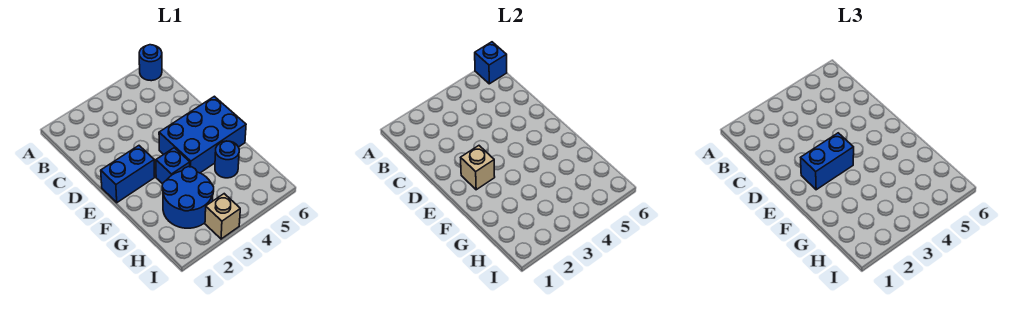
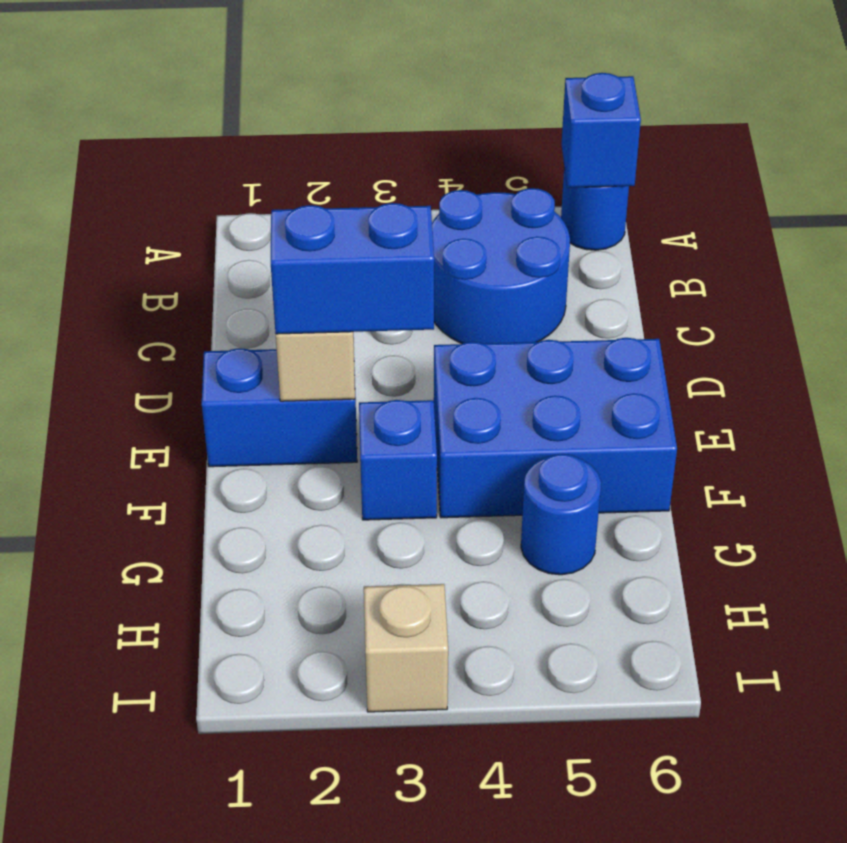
blue 2x2 round brick [162,167,214,228] -> blue 2x2 round brick moved to [432,188,570,344]

